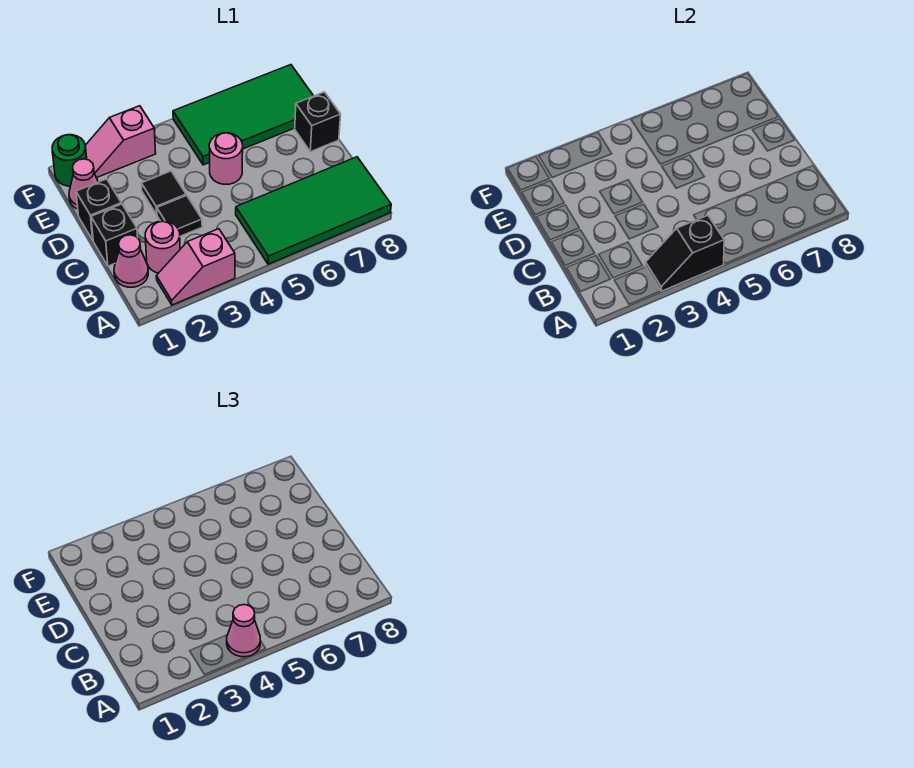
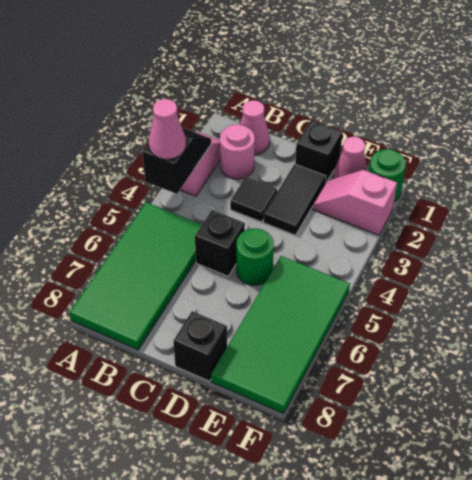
black 1x1 brick [91,204,138,266] -> black 1x1 brick moved to [195,210,245,276]
black 1x1 tile [141,171,186,215] -> black 1x2 tile [263,164,326,235]
pink 1x1 round brick [209,133,243,184] -> green 1x1 round brick [236,229,274,285]
pink 1x2 slope [85,106,156,178] -> pink 1x2 slope turned to [313,170,397,235]

